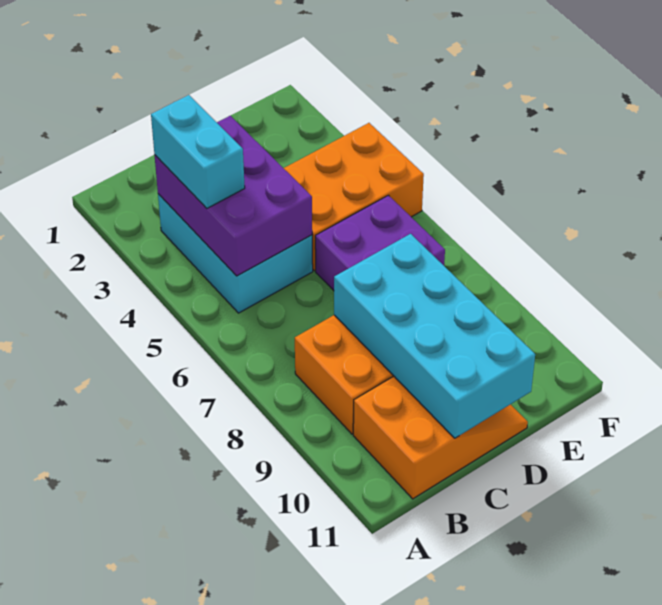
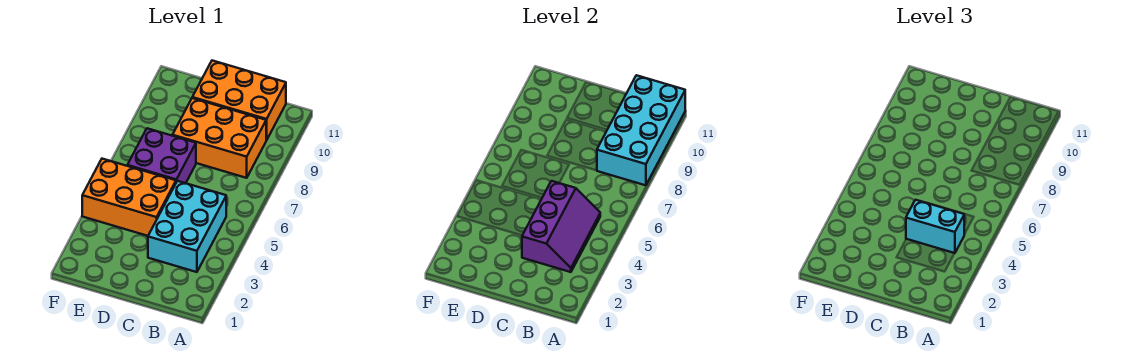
purple 2x3 brick [155,116,312,276] -> purple 2x3 slope [522,181,600,272]
cyan 1x2 brick [151,95,245,208] -> cyan 1x2 brick turned to [906,200,964,253]
orange 2x3 slope [353,377,528,499] -> orange 2x3 brick [192,61,286,140]
cyan 2x4 brick [334,234,535,438] -> cyan 2x4 brick moved to [597,75,685,185]

